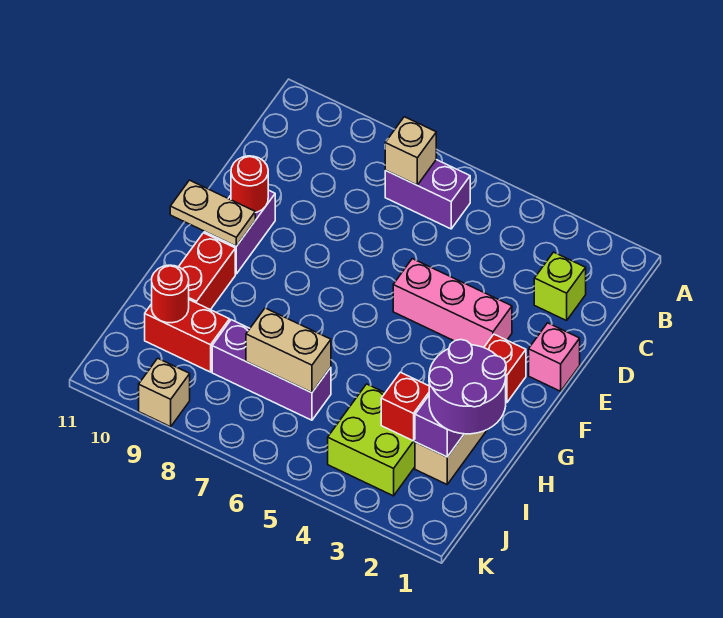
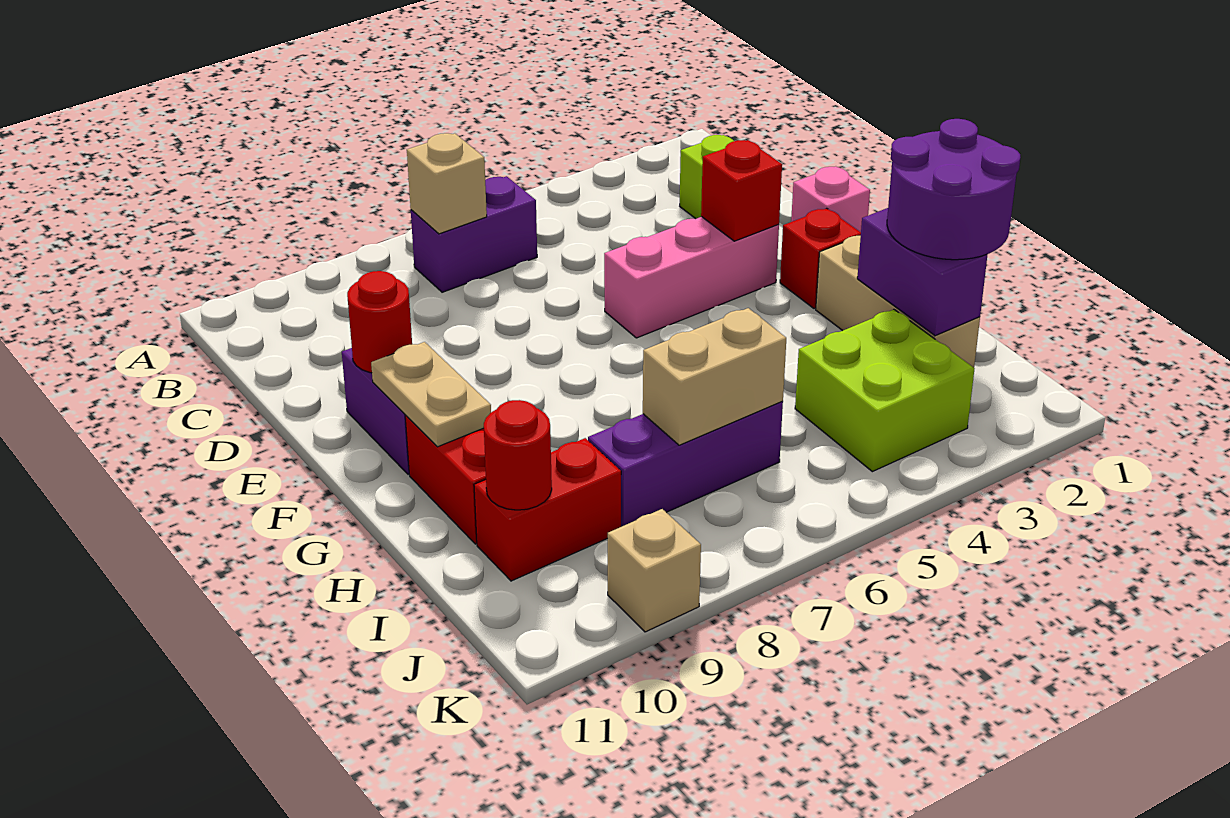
tan 1x2 plate [170,180,255,246] -> tan 1x2 plate turned to [371,342,491,447]
red 1x1 brick [381,372,429,441] -> red 1x1 brick moved to [701,140,782,241]

